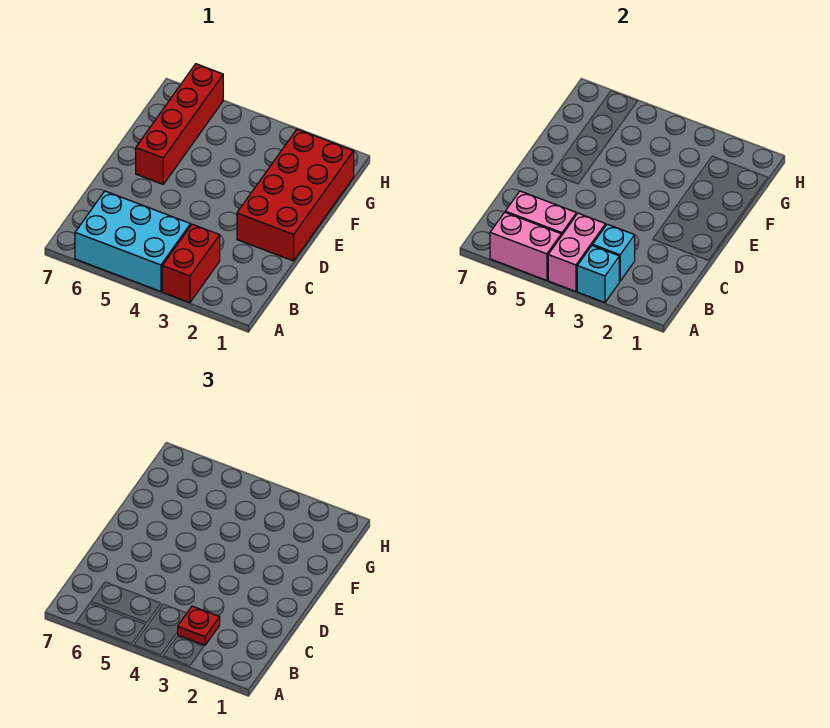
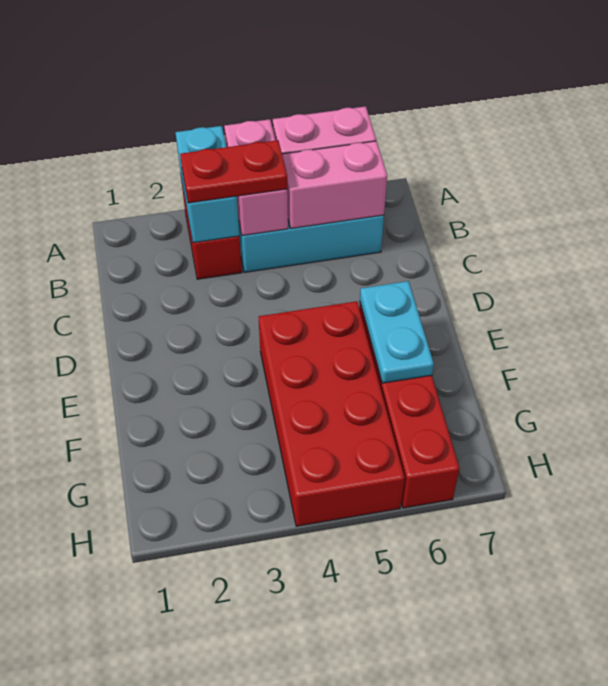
red 1x1 plate [178,606,220,645] -> red 1x2 plate [180,140,287,203]
red 2x4 brick [237,129,354,261] -> red 2x4 brick moved to [259,301,405,526]
none -> cyan 1x2 plate [360,281,434,383]

